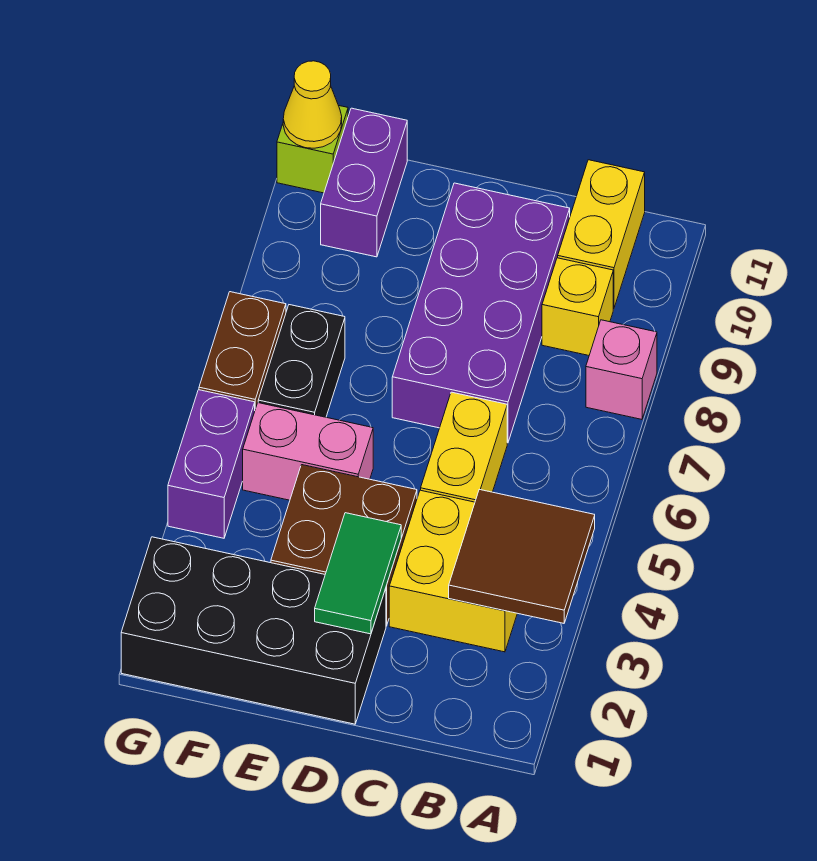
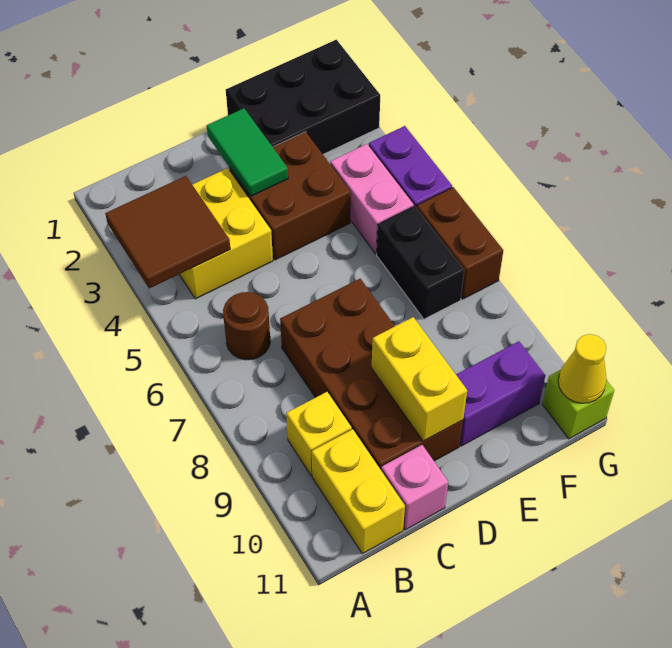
pink 1x1 brick [586,320,657,419] -> pink 1x1 brick moved to [381,445,448,530]
none -> brown 1x1 round brick [223,292,270,360]
yellow 1x2 brick [421,392,507,502] -> yellow 1x2 brick moved to [372,317,467,441]
purple 2x4 brick [392,183,570,443] -> brown 2x4 brick [280,279,463,470]
black 2x4 brick [121,537,386,724] -> black 2x3 brick [226,40,380,154]
pink 1x2 brick [243,403,373,500] -> pink 1x2 brick turned to [330,144,414,254]
purple 1x2 brick [321,108,407,257] -> purple 1x2 brick turned to [456,341,545,446]

